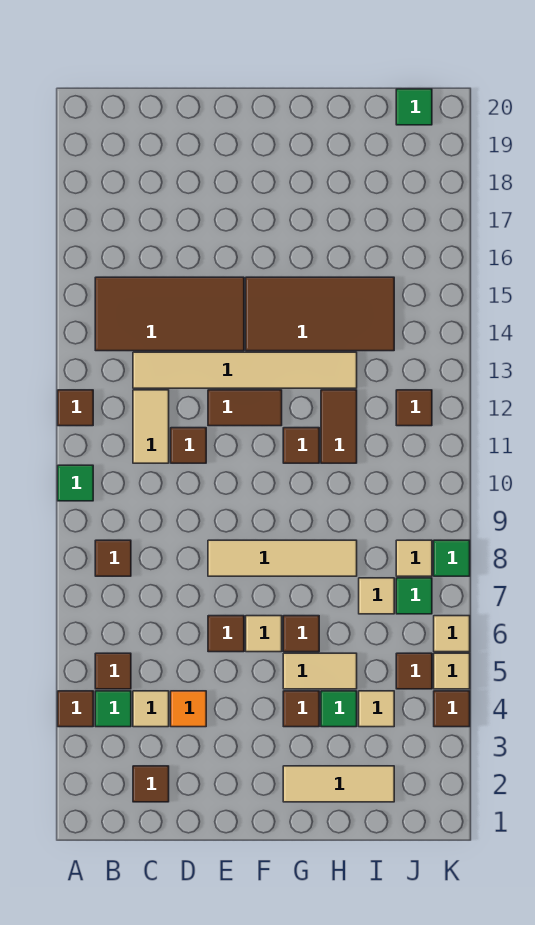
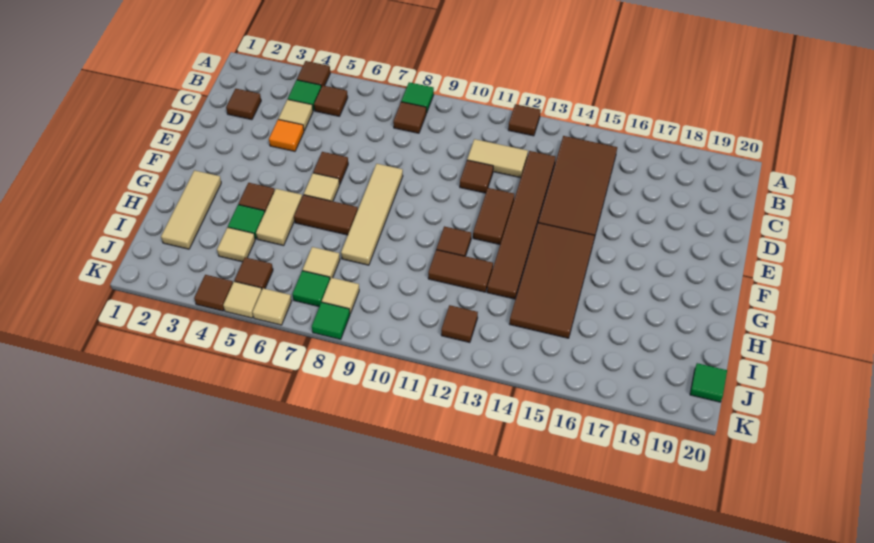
green 1x1 tile [58,465,93,501] -> green 1x1 tile moved to [401,82,434,113]
tan 1x6 tile [133,352,357,388] -> brown 1x6 tile [487,151,556,299]
brown 1x1 tile [283,616,319,652] -> brown 1x2 tile [294,195,358,235]

